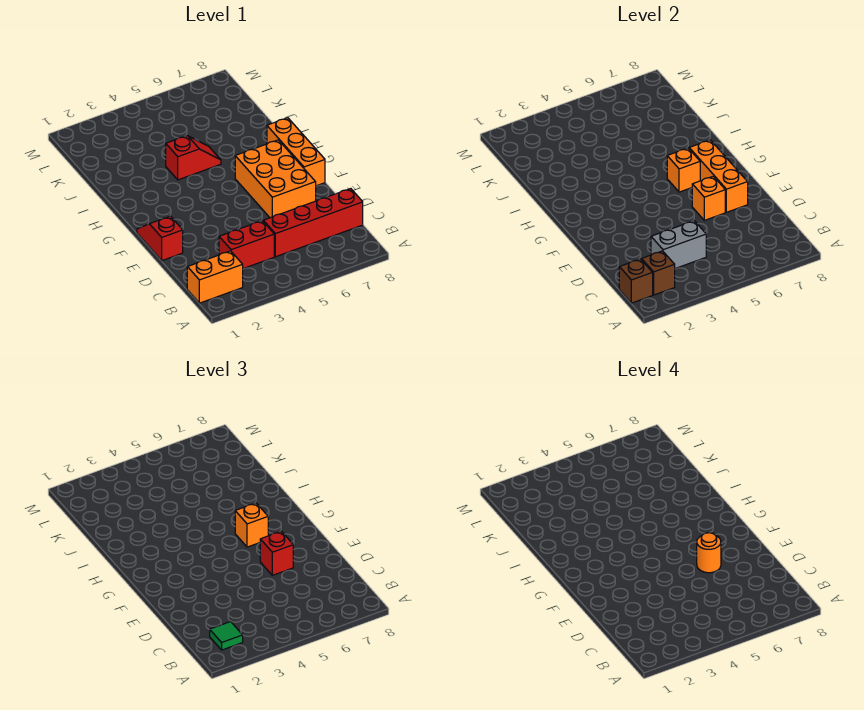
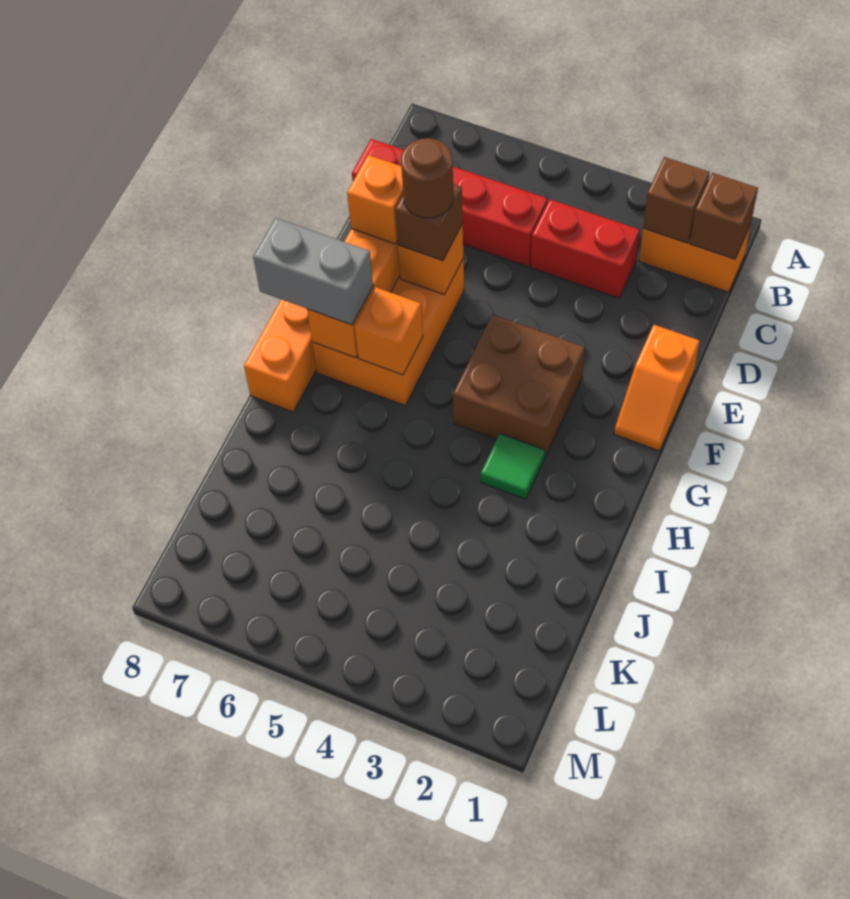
green 1x1 tile [210,622,243,650] -> green 1x1 tile moved to [481,434,545,499]
grey 1x2 brick [651,221,706,269] -> grey 1x2 brick moved to [253,218,373,325]
red 1x2 slope [137,216,183,261] -> orange 1x2 slope [614,325,700,451]
red 1x1 brick [260,531,293,575] -> brown 1x1 brick [395,184,463,261]
orange 1x1 round brick [697,533,721,573] -> brown 1x1 round brick [401,138,454,218]
none -> brown 2x2 brick [453,315,585,457]
orange 1x1 brick [235,503,268,547] -> orange 1x1 brick moved to [347,155,403,244]
red 1x2 slope [166,136,221,180] -> none

